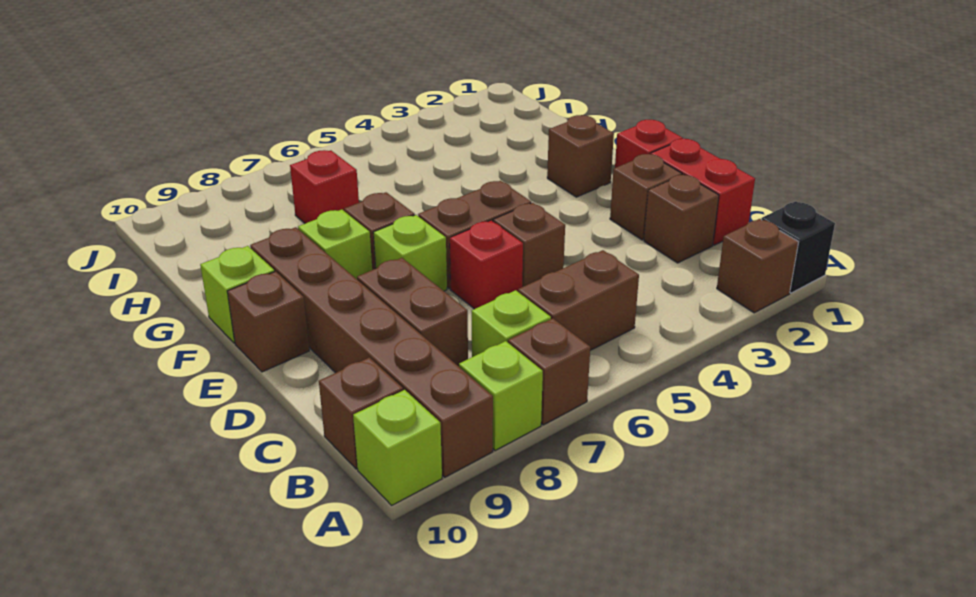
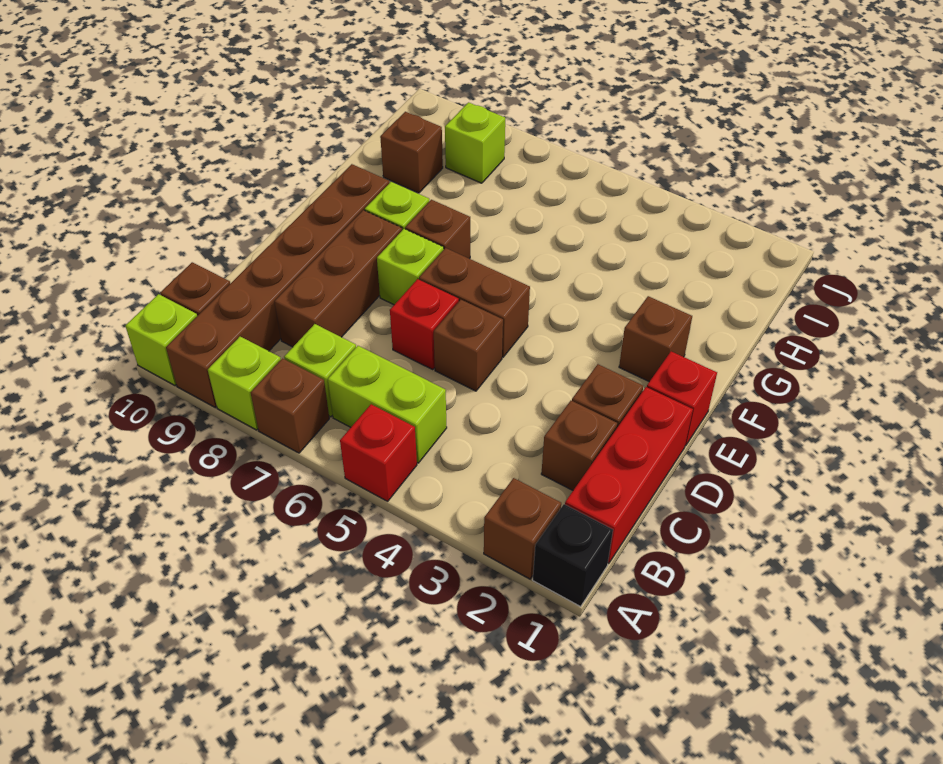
brown 1x2 brick [518,250,639,350] -> lime 1x2 brick [328,346,447,463]
red 1x2 brick [651,139,755,245] -> red 1x3 brick [565,387,693,564]
brown 1x2 brick [357,258,468,366] -> brown 1x3 brick [274,210,402,347]
brown 1x1 brick [227,271,309,372] -> brown 1x1 brick moved to [380,112,443,193]
lime 1x1 brick [200,246,275,343] -> lime 1x1 brick moved to [445,102,505,183]
red 1x1 brick [290,150,359,223] -> red 1x1 brick moved to [340,404,417,501]

